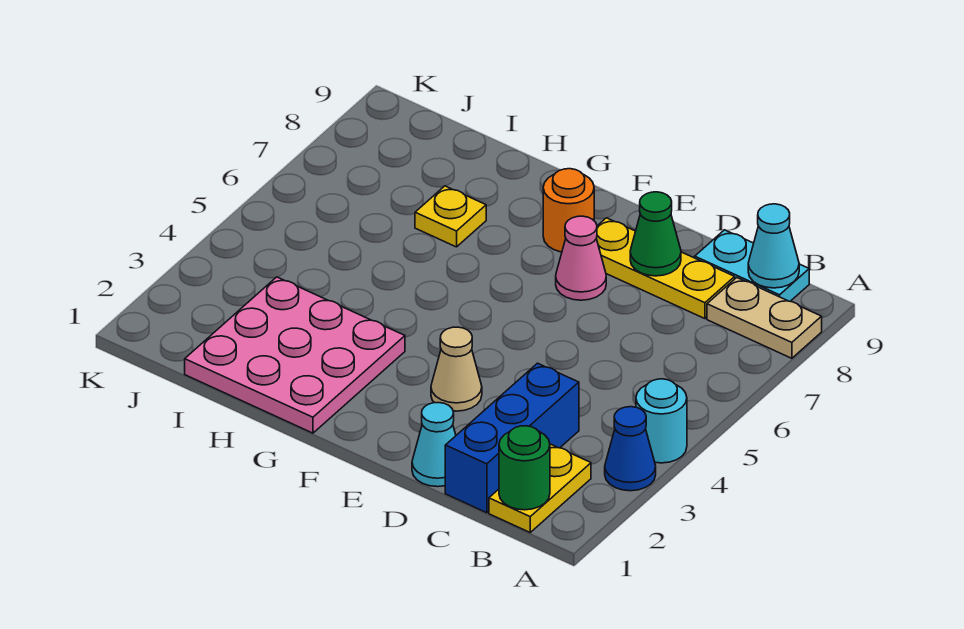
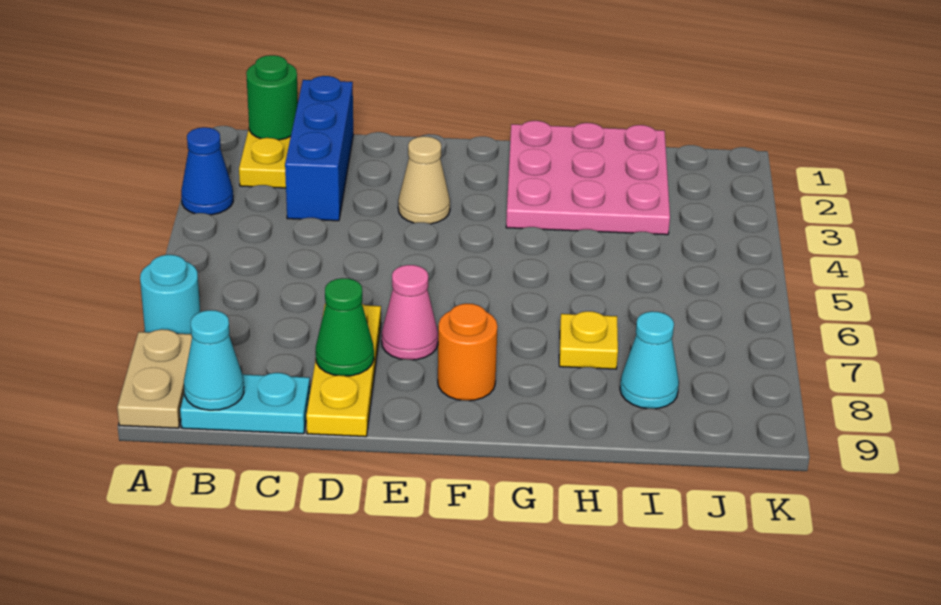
cyan 1x1 round brick [636,379,687,463] -> cyan 1x1 round brick moved to [140,255,200,334]
tan 1x2 plate [707,278,822,358] -> tan 1x2 plate turned to [117,329,192,428]
yellow 1x3 plate [596,218,735,319] -> yellow 1x3 plate turned to [306,304,381,437]
cyan 1x1 cone [412,403,456,487] -> cyan 1x1 cone moved to [620,311,679,409]

